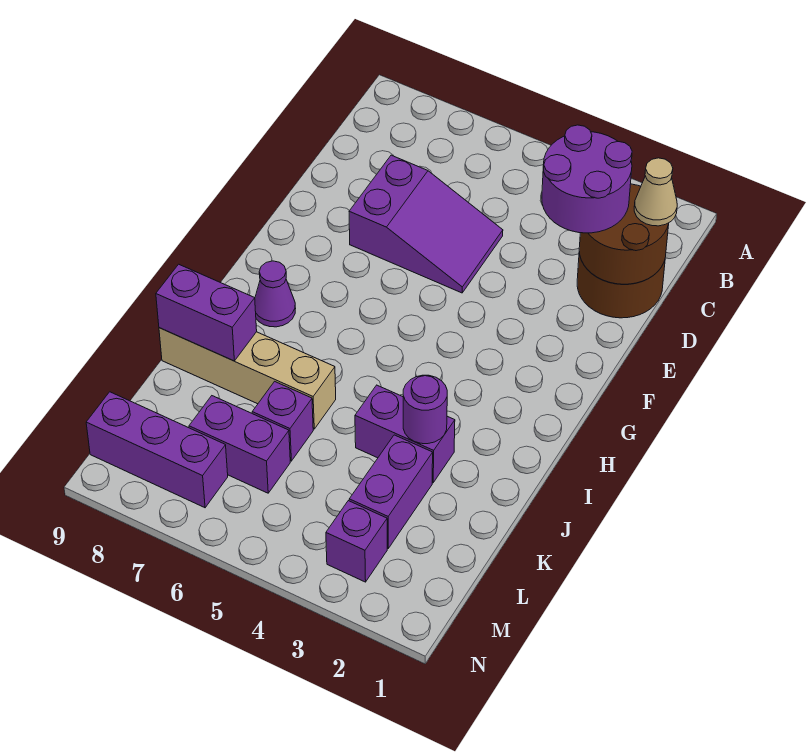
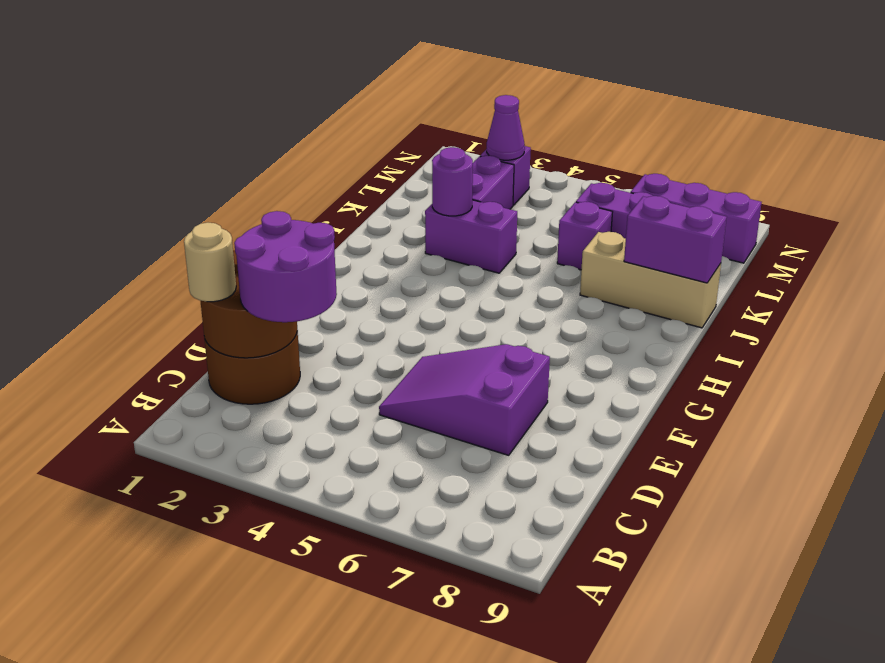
tan 1x1 cone [634,158,677,226] -> tan 1x1 round brick [184,223,236,302]
purple 1x1 cone [255,261,296,327] -> purple 1x1 cone moved to [487,95,525,160]
tan 1x4 brick [159,328,336,429] -> tan 1x3 brick [580,232,721,328]

